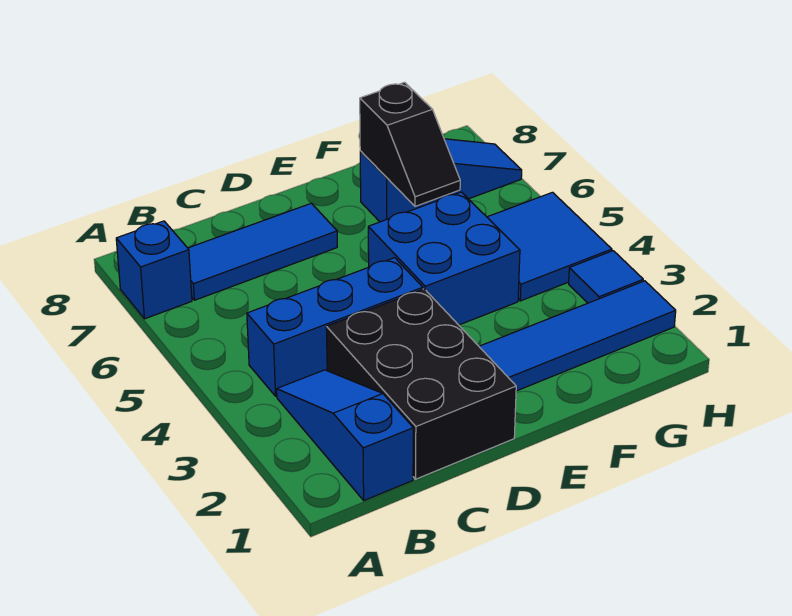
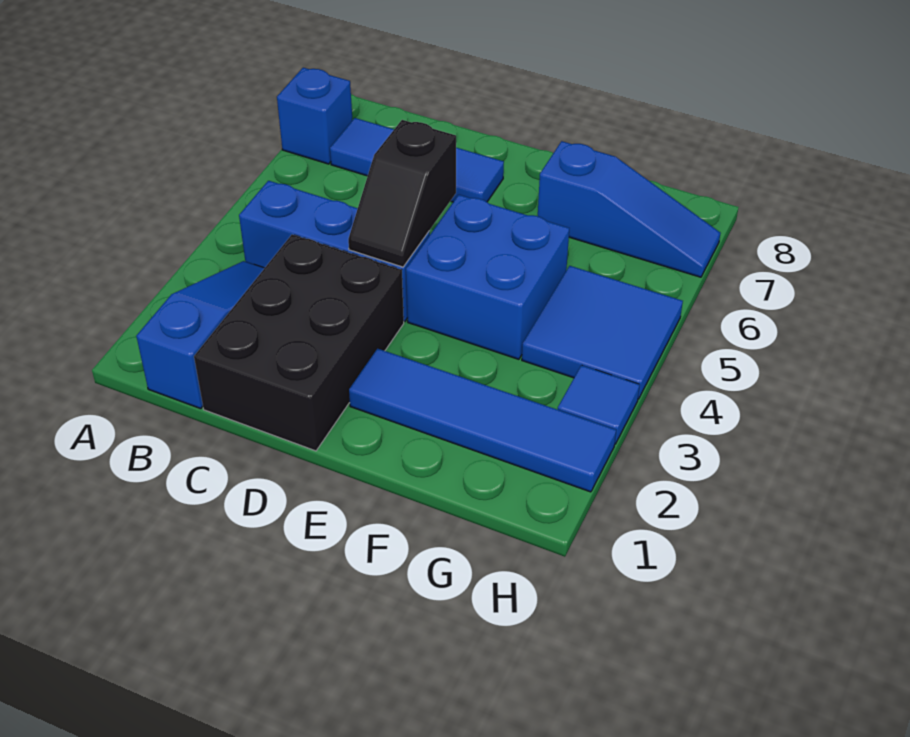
black 1x2 slope [360,82,460,206] -> black 1x2 slope moved to [348,120,456,267]

